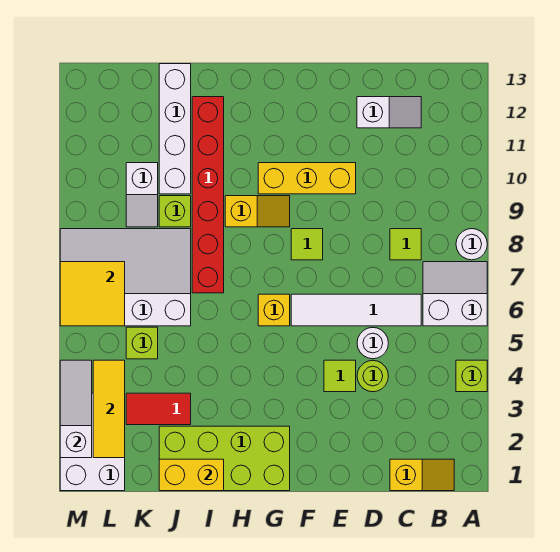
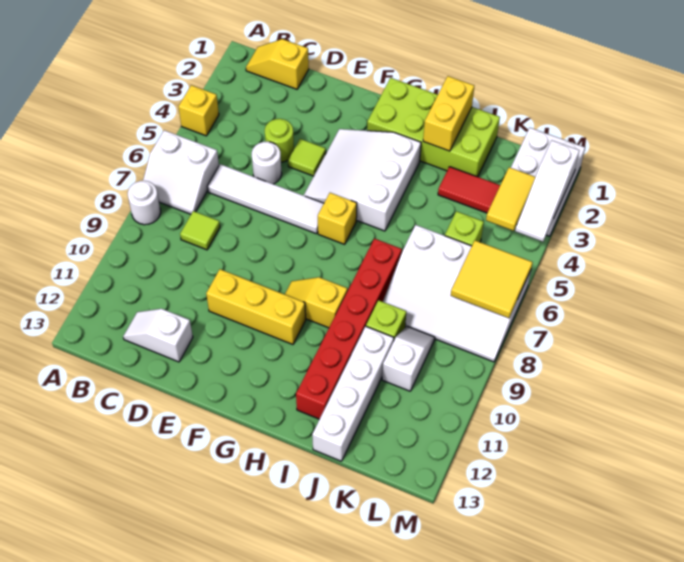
lime 1x1 brick [456,360,487,392] -> yellow 1x1 brick [178,85,219,136]
none -> white 3x3 slope [304,129,421,231]
lime 1x1 tile [291,229,323,260] -> none
yellow 1x2 brick [159,459,224,491] -> yellow 1x2 brick turned to [423,76,474,151]
yellow 1x3 tile [93,360,125,458] -> yellow 1x2 tile [486,167,535,231]

